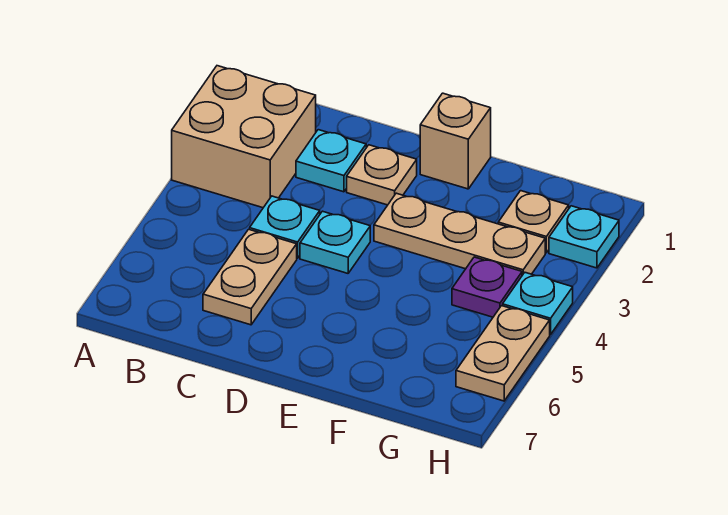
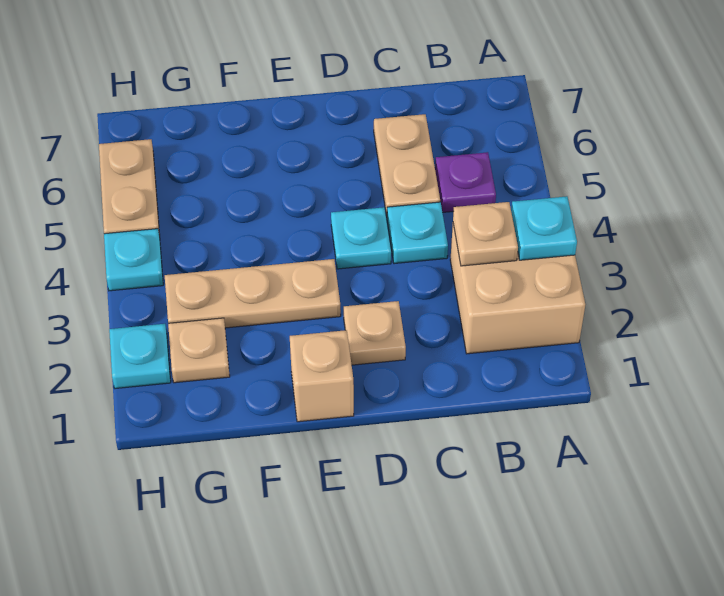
none -> tan 1x1 plate [453,202,518,266]
cyan 1x1 plate [296,130,366,192] -> cyan 1x1 plate moved to [511,196,577,260]
purple 1x1 plate [452,257,522,317] -> purple 1x1 plate moved to [435,152,496,213]

